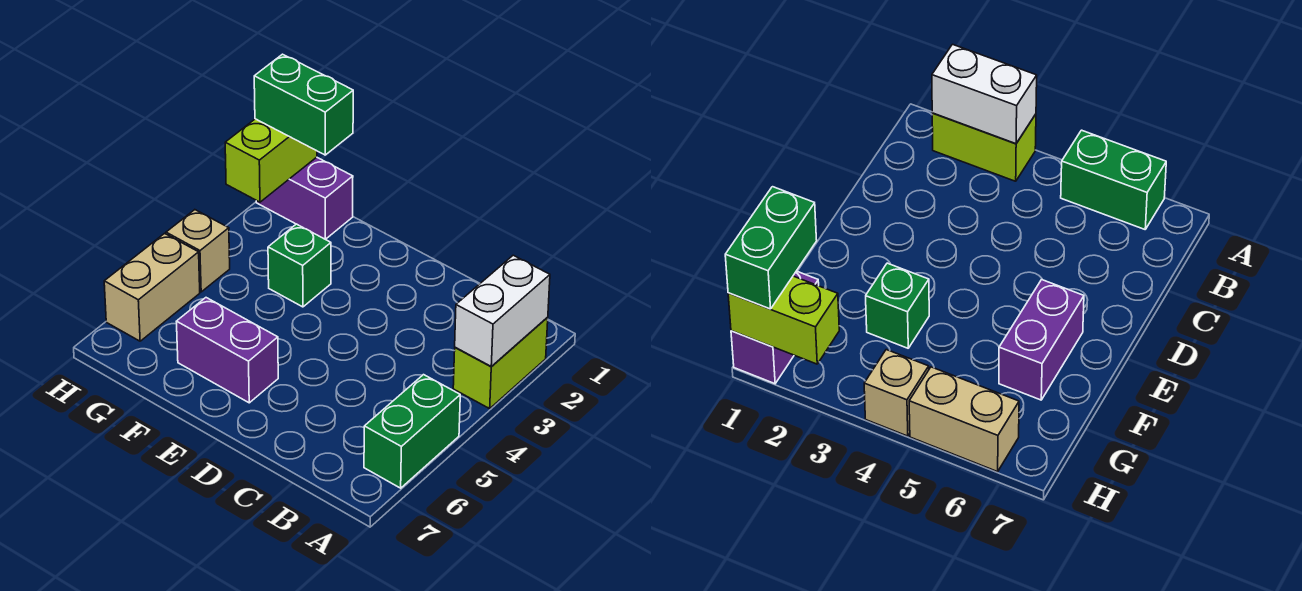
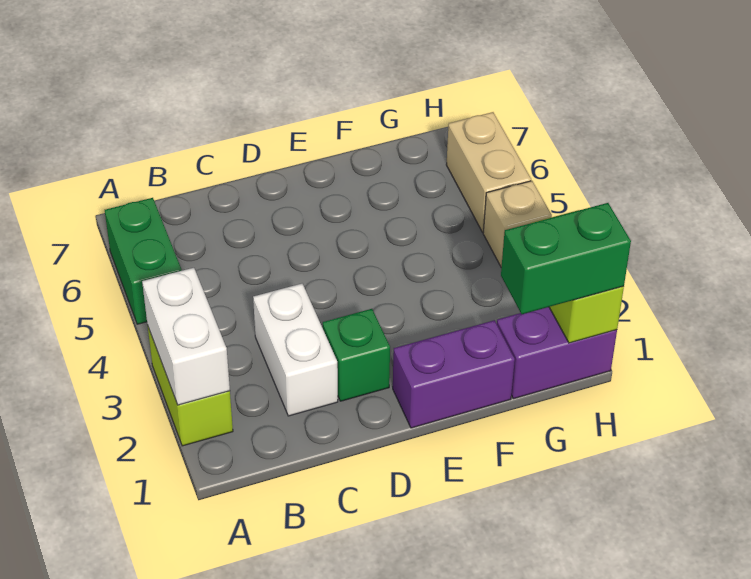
none -> white 1x2 brick [253,284,338,416]
purple 1x2 brick [176,298,278,403] -> purple 1x2 brick moved to [393,320,515,428]
green 1x1 brick [268,224,331,307] -> green 1x1 brick moved to [323,309,390,401]

